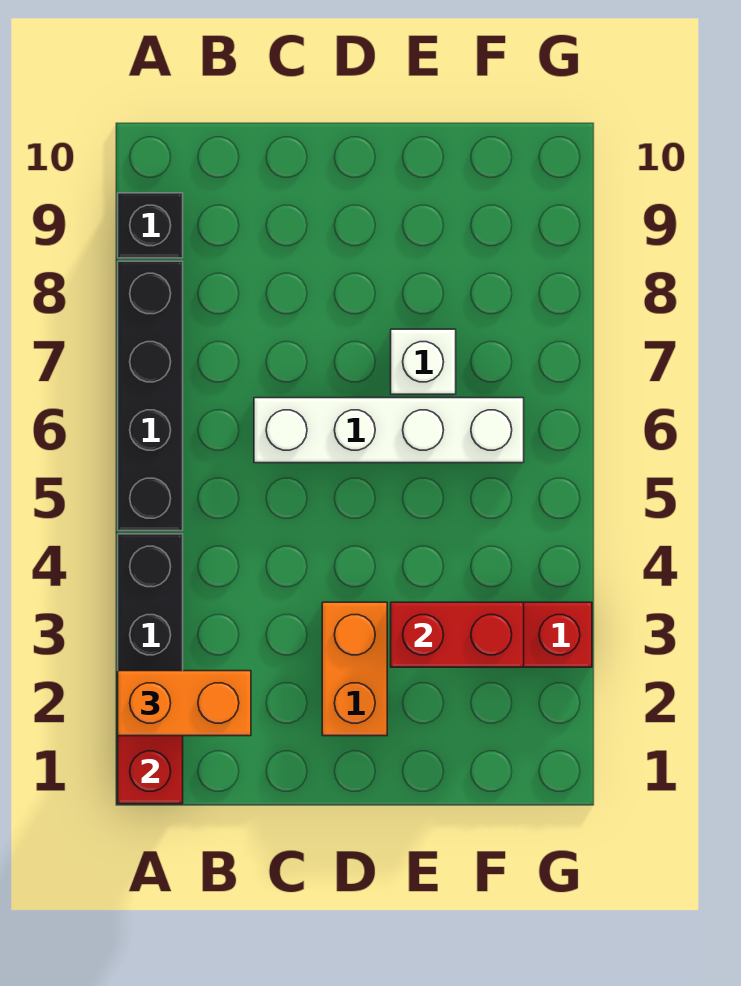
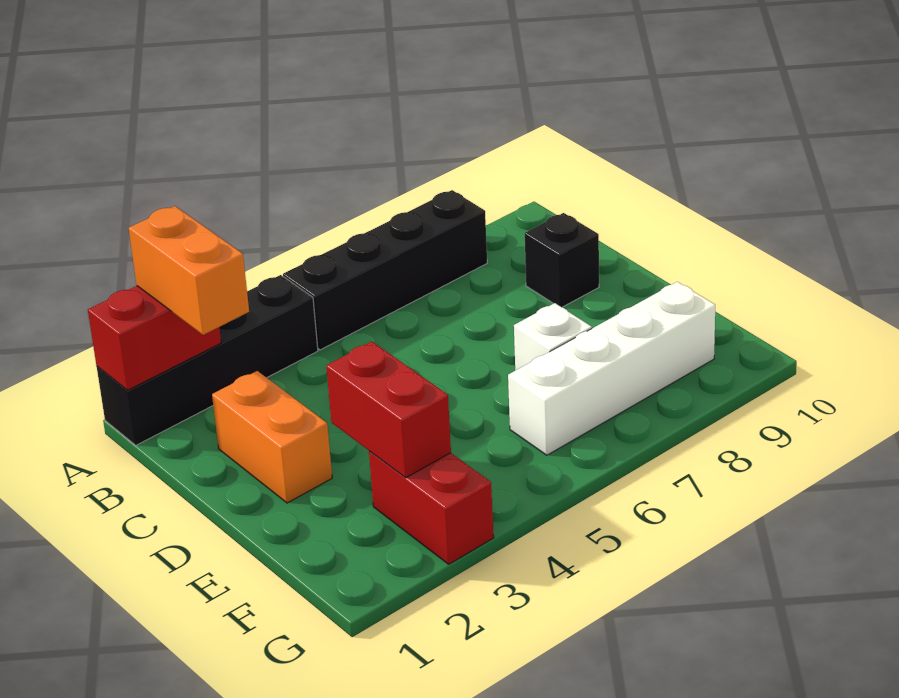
black 1x1 brick [118,193,183,258] -> black 1x1 brick moved to [525,213,599,307]
white 1x4 brick [254,398,524,463] -> white 1x4 brick turned to [508,282,715,455]
orange 1x2 brick [322,602,387,736] -> orange 1x2 brick turned to [212,371,332,503]

